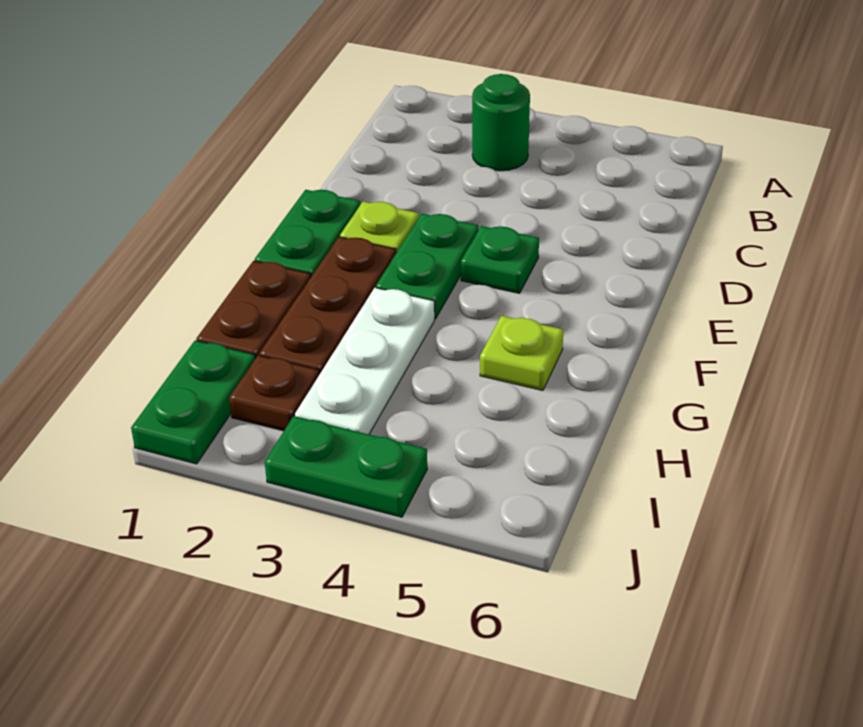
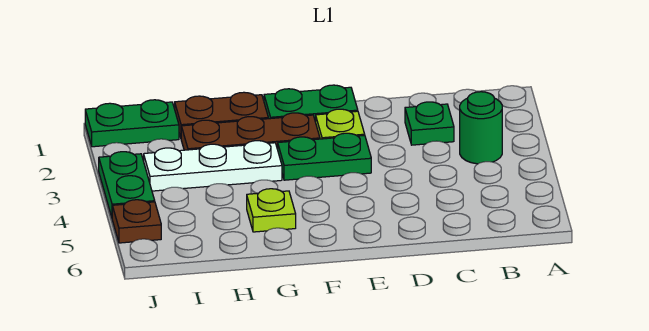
green 1x1 plate [461,226,539,293] -> green 1x1 plate moved to [405,102,454,145]
brown 1x1 plate [229,355,319,431] -> brown 1x1 plate moved to [112,200,161,243]

